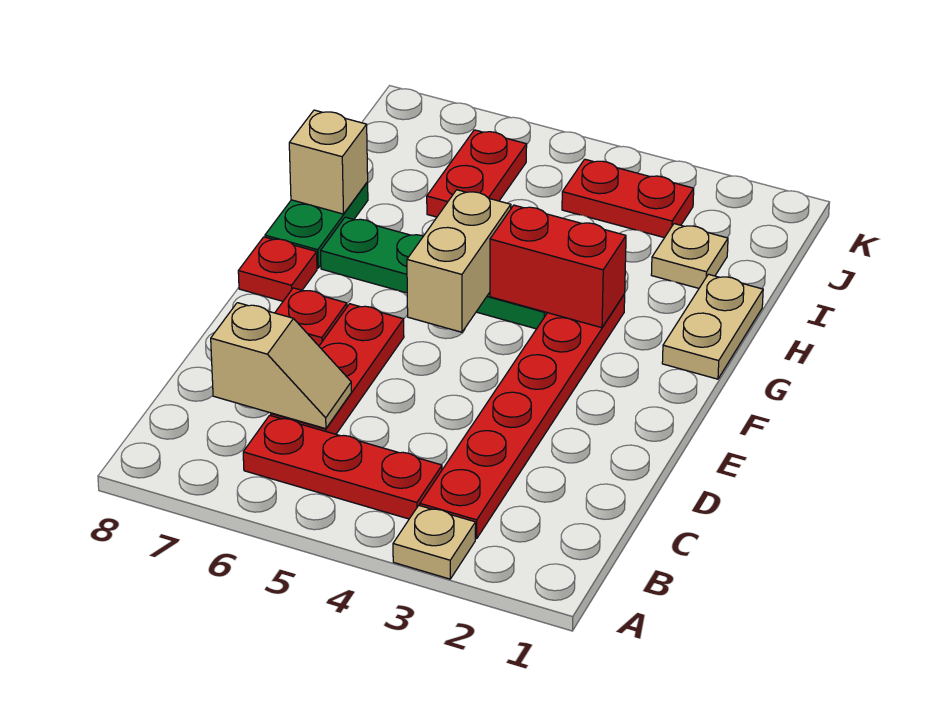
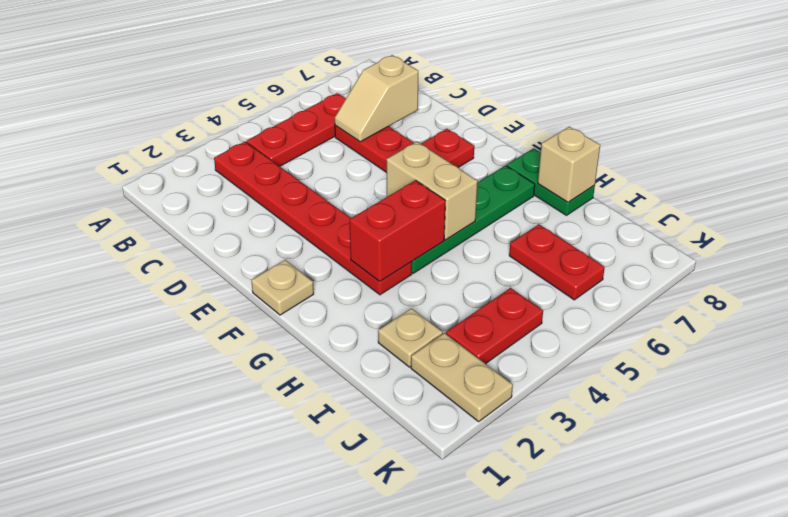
tan 1x1 plate [393,506,476,579] -> tan 1x1 plate moved to [251,260,314,315]
red 1x1 plate [238,237,317,301] -> none
tan 1x2 plate [662,274,763,379] -> tan 1x2 plate moved to [411,333,513,422]

